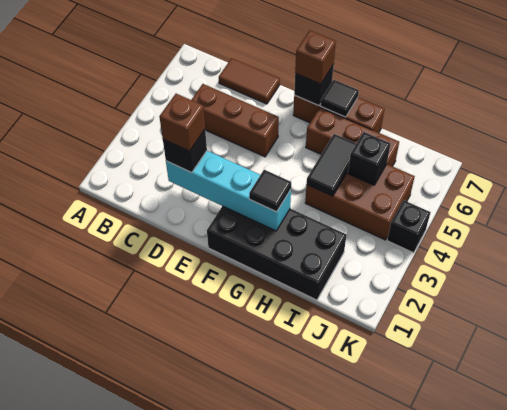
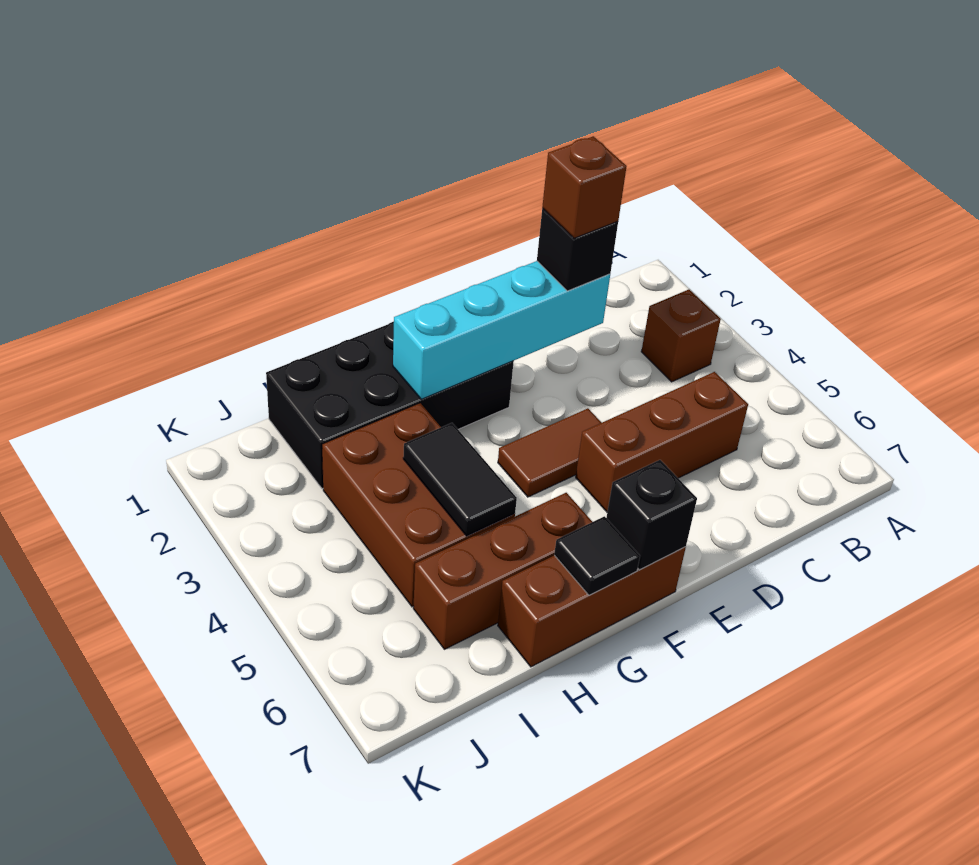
brown 1x2 tile [219,58,280,104] -> brown 1x2 tile moved to [498,408,602,497]
brown 1x1 brick [295,30,336,84] -> brown 1x1 brick moved to [641,290,721,382]
black 1x1 tile [249,170,291,212] -> none
brown 2x3 brick [305,164,415,240] -> brown 2x3 brick turned to [322,403,515,607]
black 1x1 brick [348,132,391,185] -> none
black 1x1 brick [387,200,431,253] -> none

